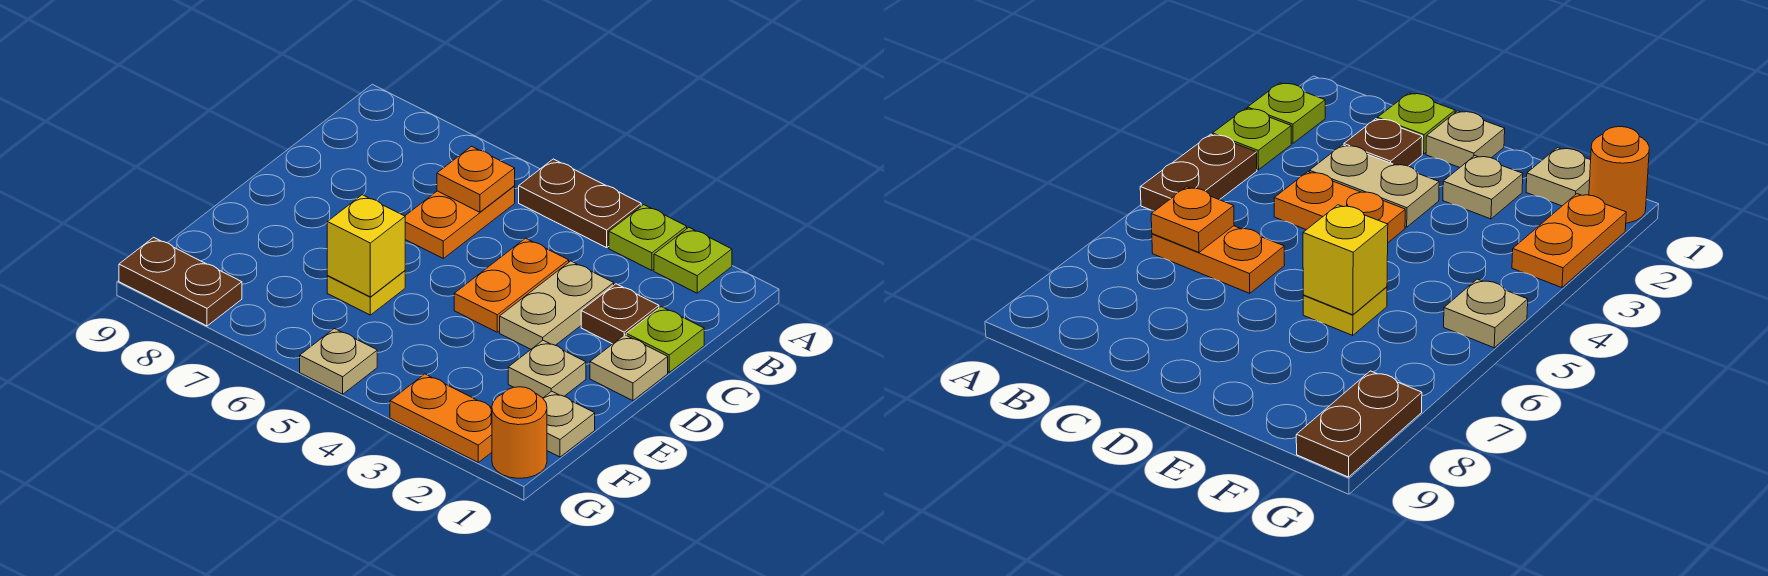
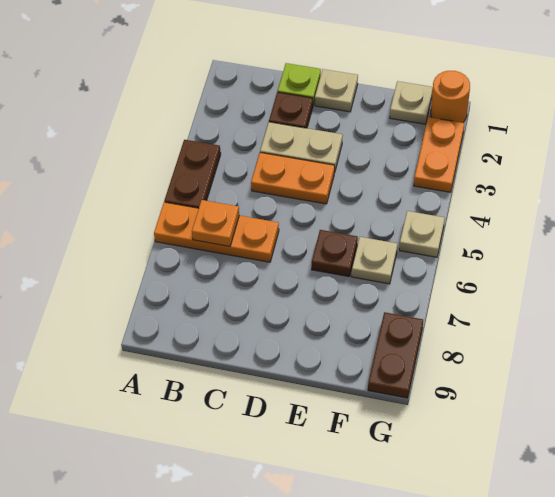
lime 1x1 plate [654,228,732,293] -> none
lime 1x1 plate [609,205,687,270] -> none
orange 1x2 plate [405,186,515,258] -> orange 1x3 plate [154,202,279,262]
tan 1x1 plate [508,340,586,398] -> tan 1x1 plate moved to [352,237,398,284]
yellow 1x1 plate [327,271,405,315] -> brown 1x1 plate [312,230,358,277]
yellow 1x1 brick [327,195,405,297] -> none

